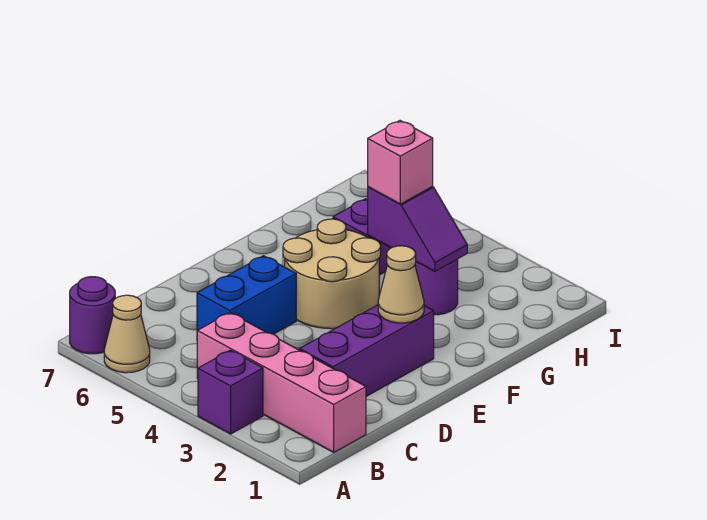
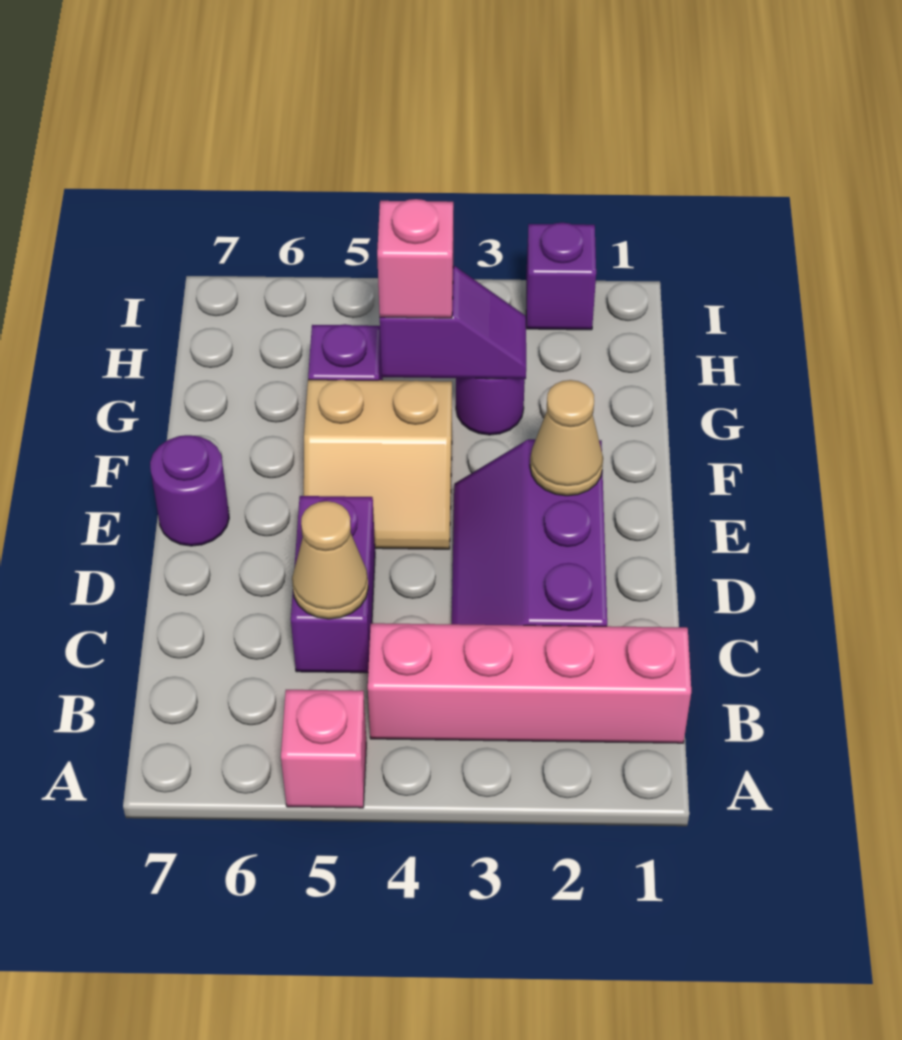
purple 1x1 brick [198,350,263,434] -> purple 1x1 brick moved to [526,223,596,330]
none -> pink 1x1 brick [281,690,366,808]
tan 1x1 cone [104,295,150,373] -> tan 1x1 cone moved to [292,501,368,619]
purple 1x1 round brick [70,277,115,354] -> purple 1x1 round brick moved to [150,435,229,546]
blue 1x2 brick [197,256,296,334] -> purple 1x2 brick [291,496,375,673]
tan 2x2 round brick [283,219,381,329] -> tan 2x2 slope [304,380,452,549]

